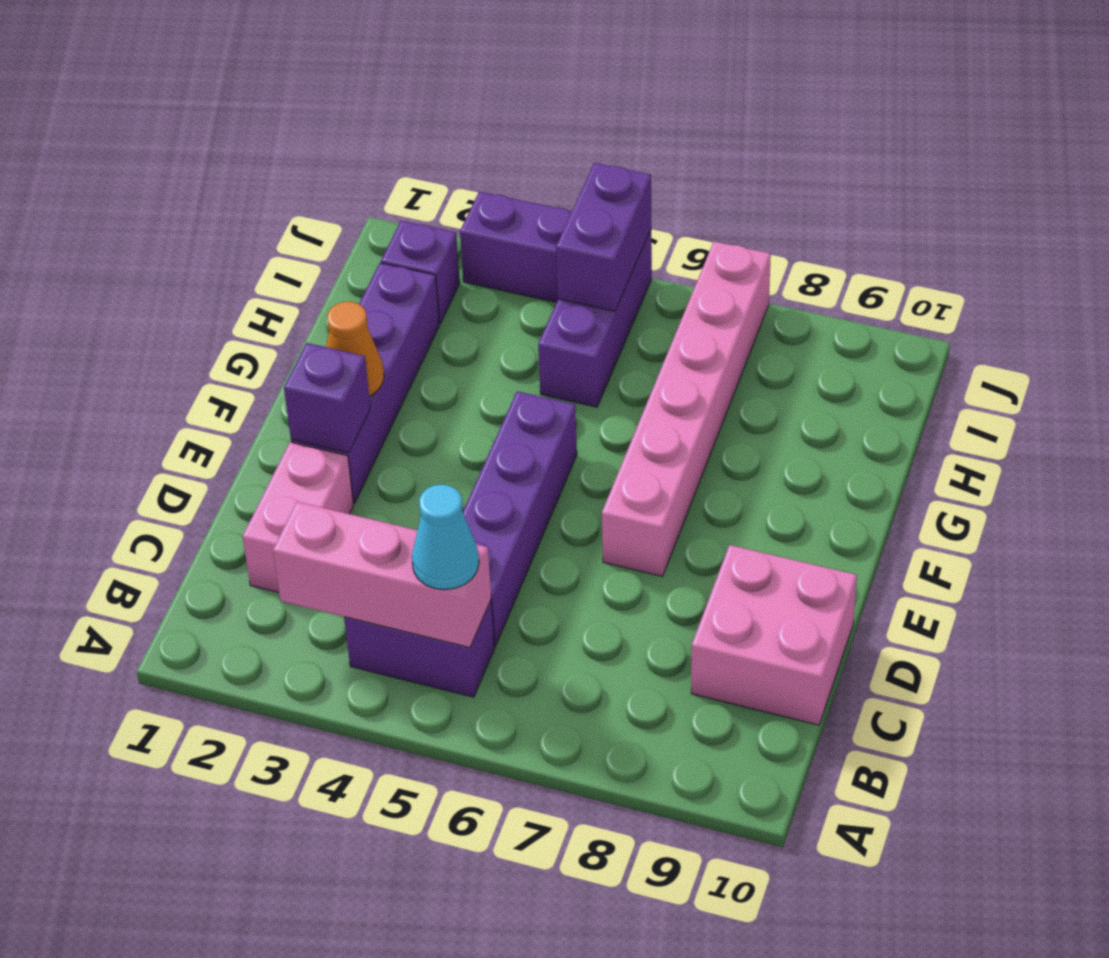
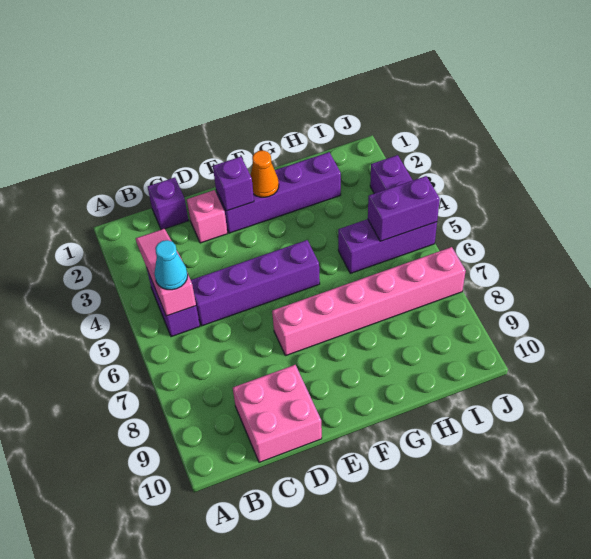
pink 1x3 brick [273,502,491,648] -> pink 1x3 slope [136,229,196,316]
pink 1x2 brick [243,442,354,593] -> pink 1x1 brick [187,190,228,243]
purple 1x1 brick [381,221,460,324] -> purple 1x1 brick moved to [148,177,189,229]

